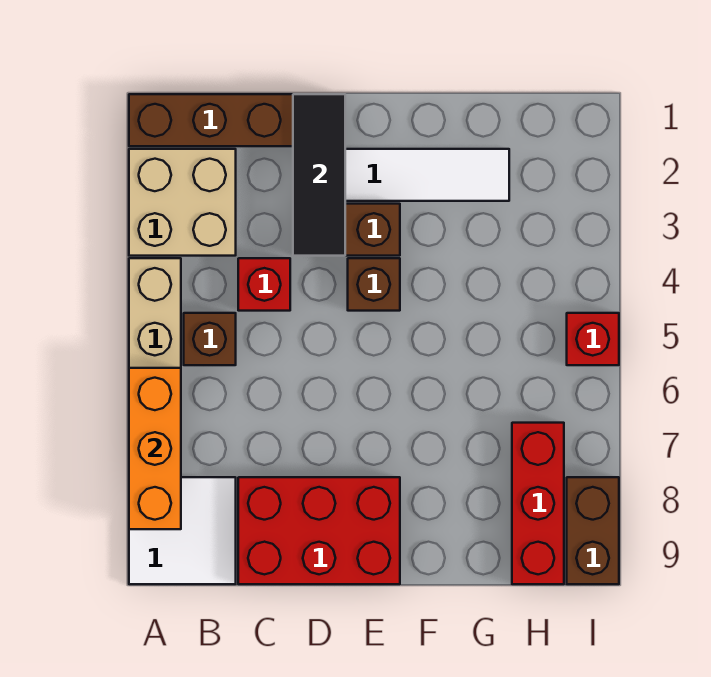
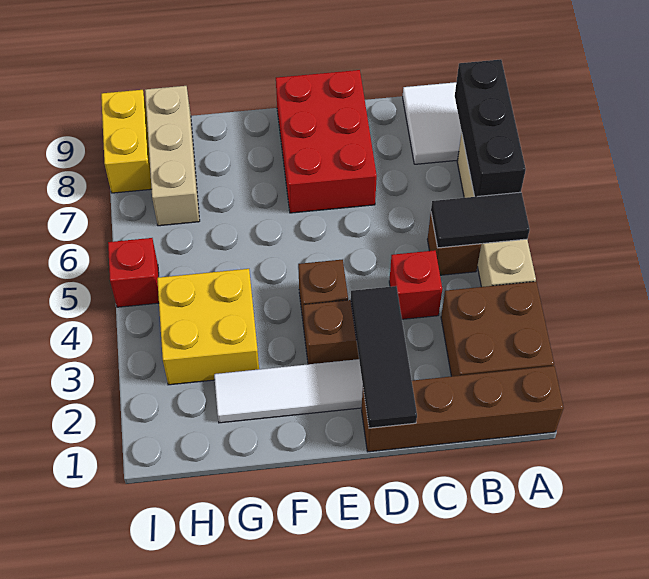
tan 2x2 brick [129,149,236,256] -> brown 2x2 brick [441,282,554,376]
none -> black 1x2 tile [431,192,530,248]
orange 1x3 brick [129,368,181,529] -> black 1x3 brick [455,60,526,197]
red 2x3 brick [238,477,400,584] -> red 2x3 brick turned to [276,70,377,213]
none -> yellow 2x2 brick [157,269,259,385]
red 1x3 brick [512,423,564,584] -> tan 1x3 brick [145,86,200,226]
brown 1x2 brick [567,477,619,584] -> yellow 1x2 brick [101,90,152,193]

